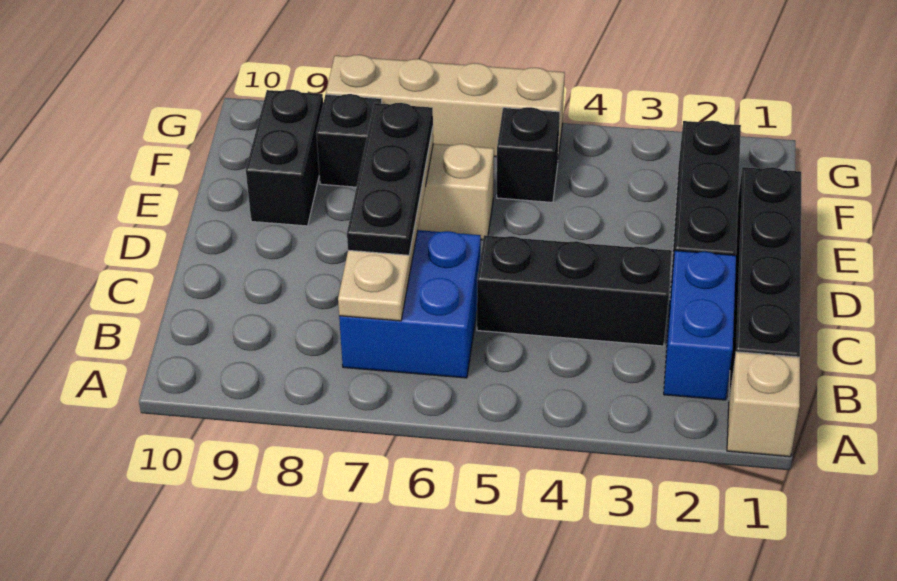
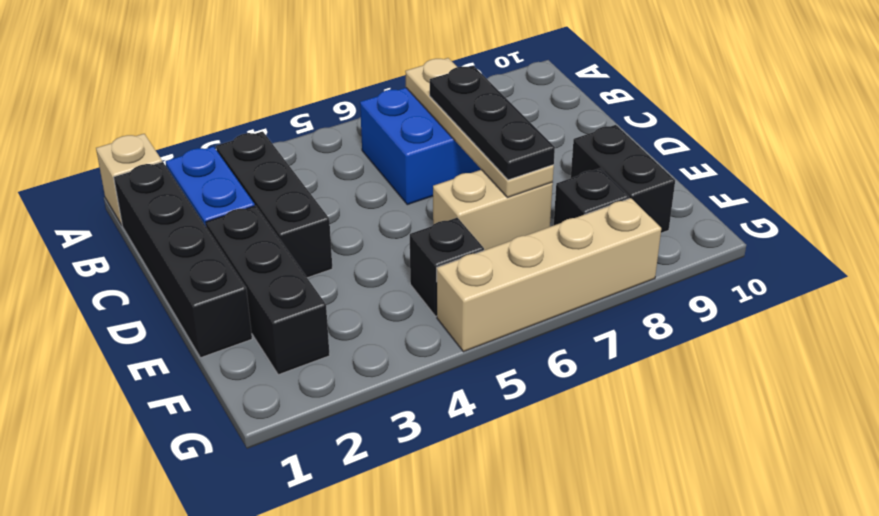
black 1x3 brick [477,235,672,346] -> black 1x3 brick turned to [216,131,332,278]

